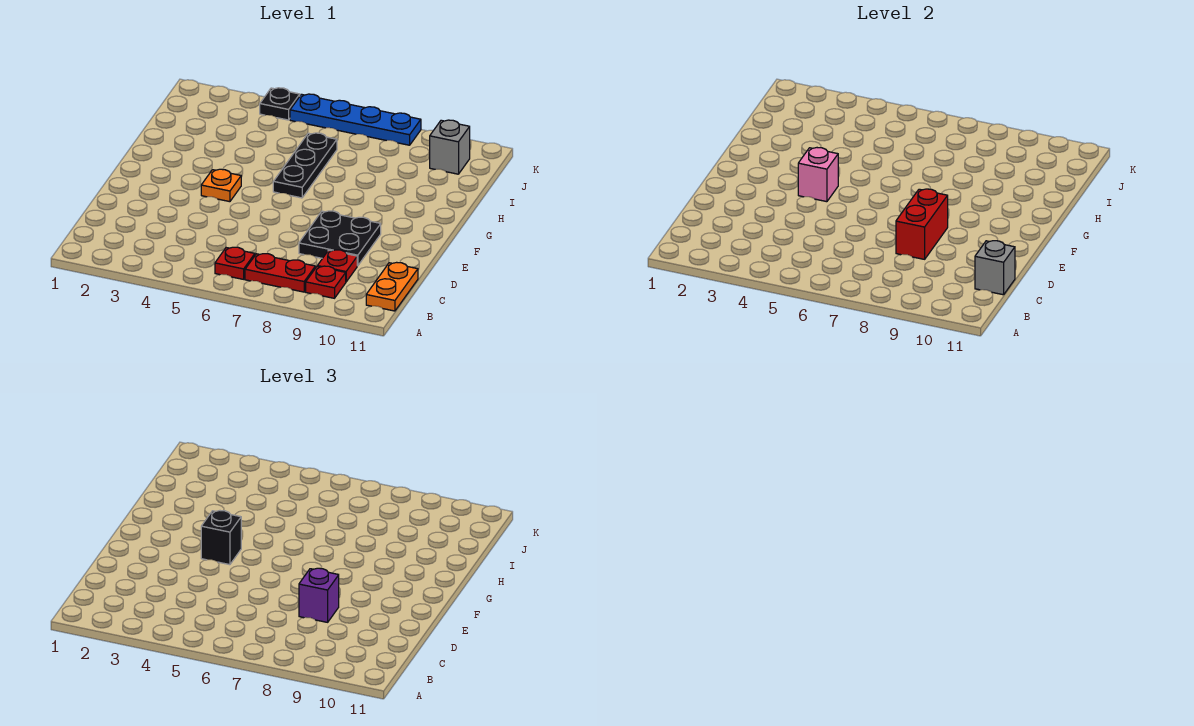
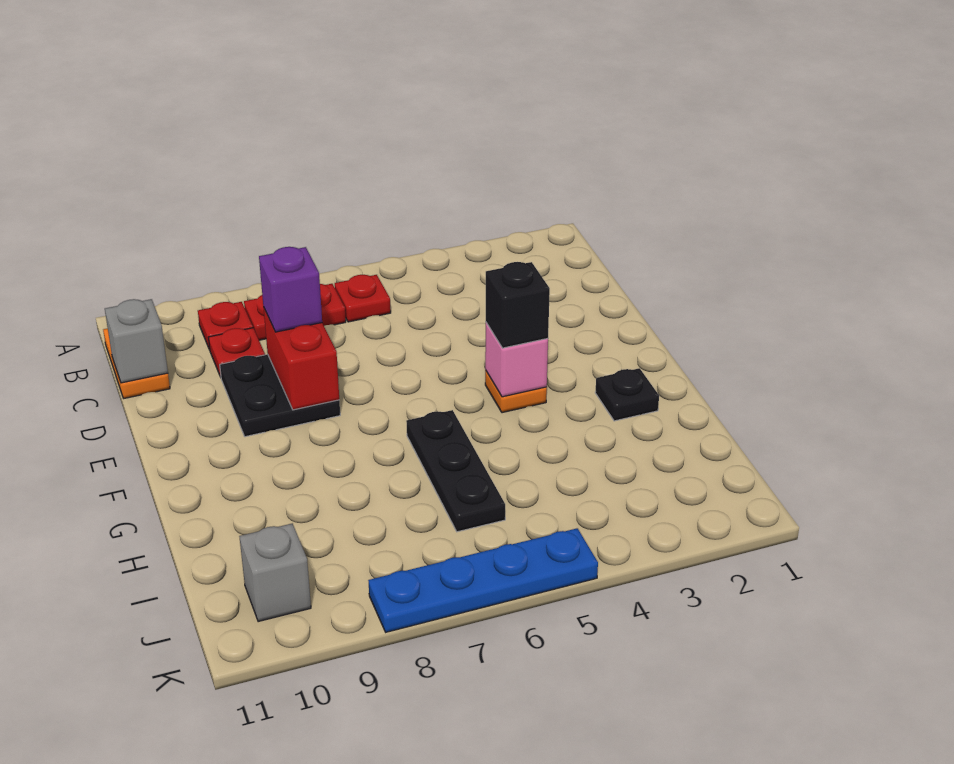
black 1x1 plate [260,88,300,120] -> black 1x1 plate moved to [595,368,659,421]

